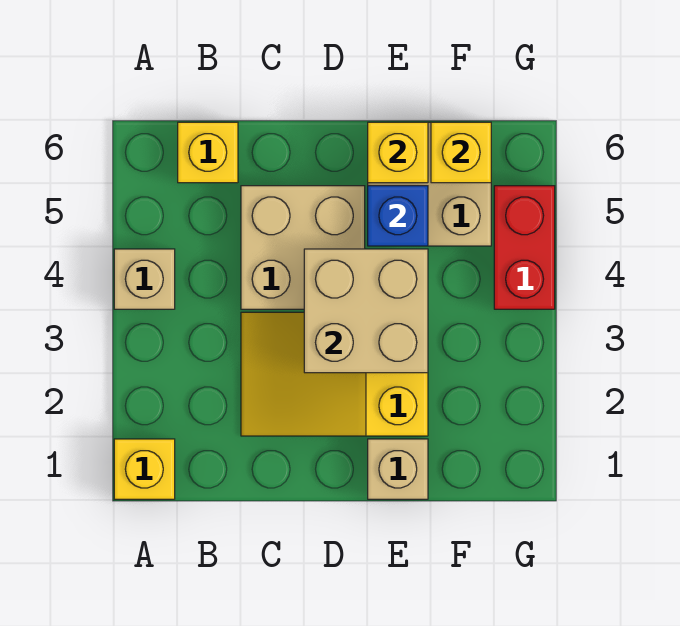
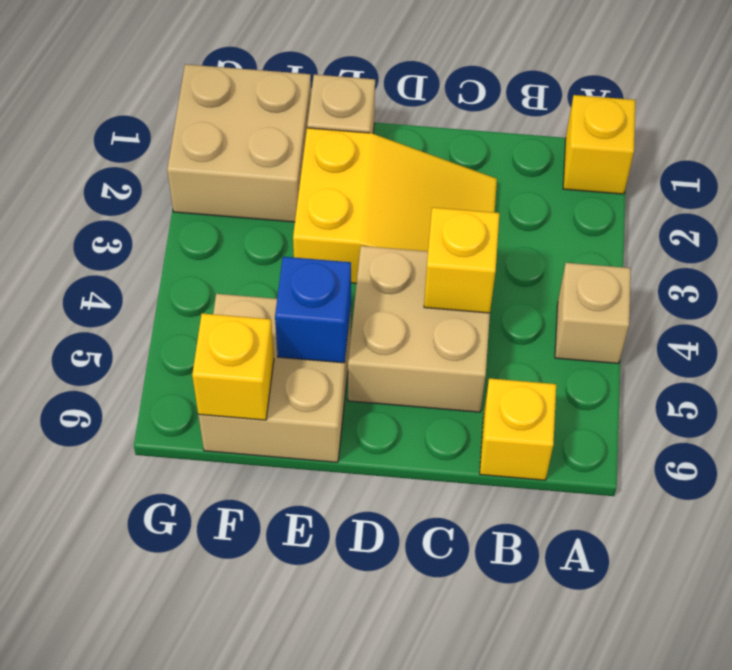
tan 2x2 brick [304,249,428,373] -> tan 2x2 brick moved to [167,64,311,222]
yellow 1x1 brick [368,122,428,183] -> yellow 1x1 brick moved to [424,207,500,313]
red 1x2 brick [494,186,555,309] -> none

